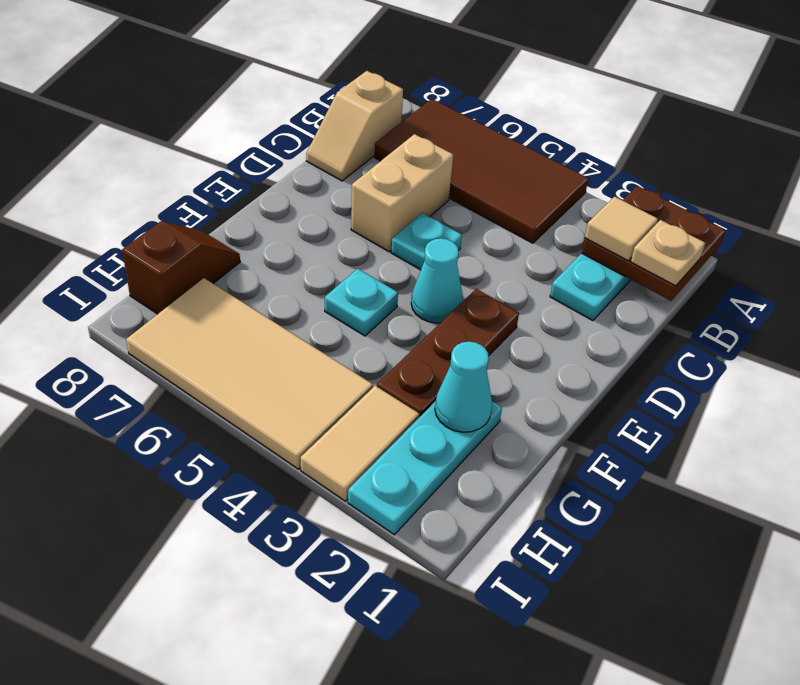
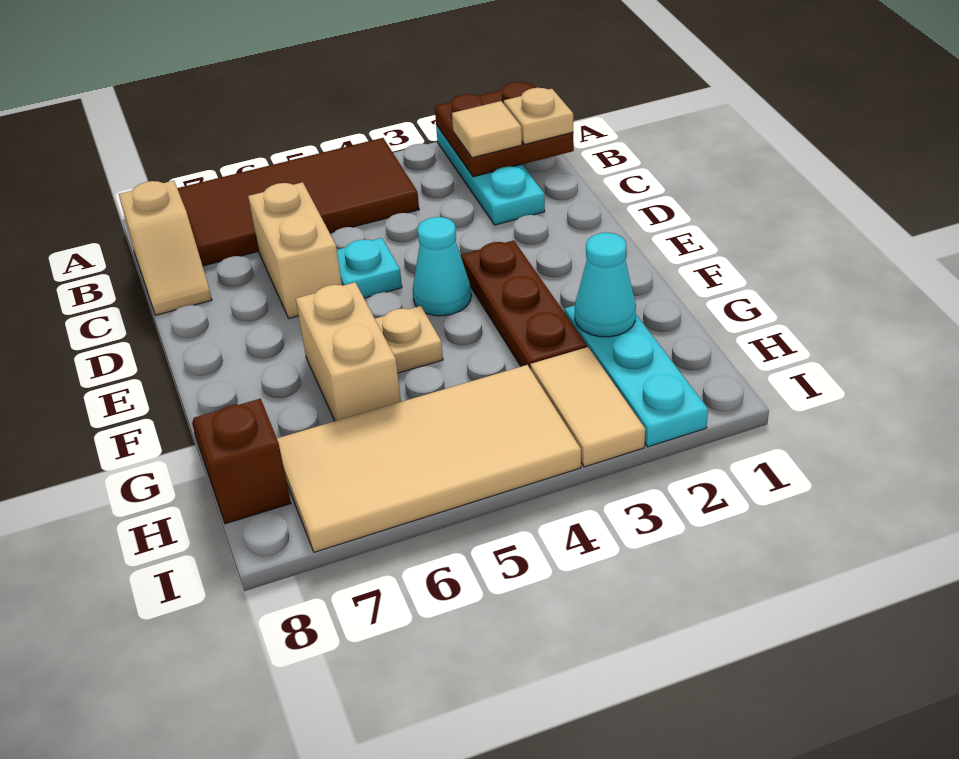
cyan 1x1 plate [325,269,398,336] -> tan 1x1 plate [375,306,443,373]
none -> tan 1x2 brick [296,282,401,421]

